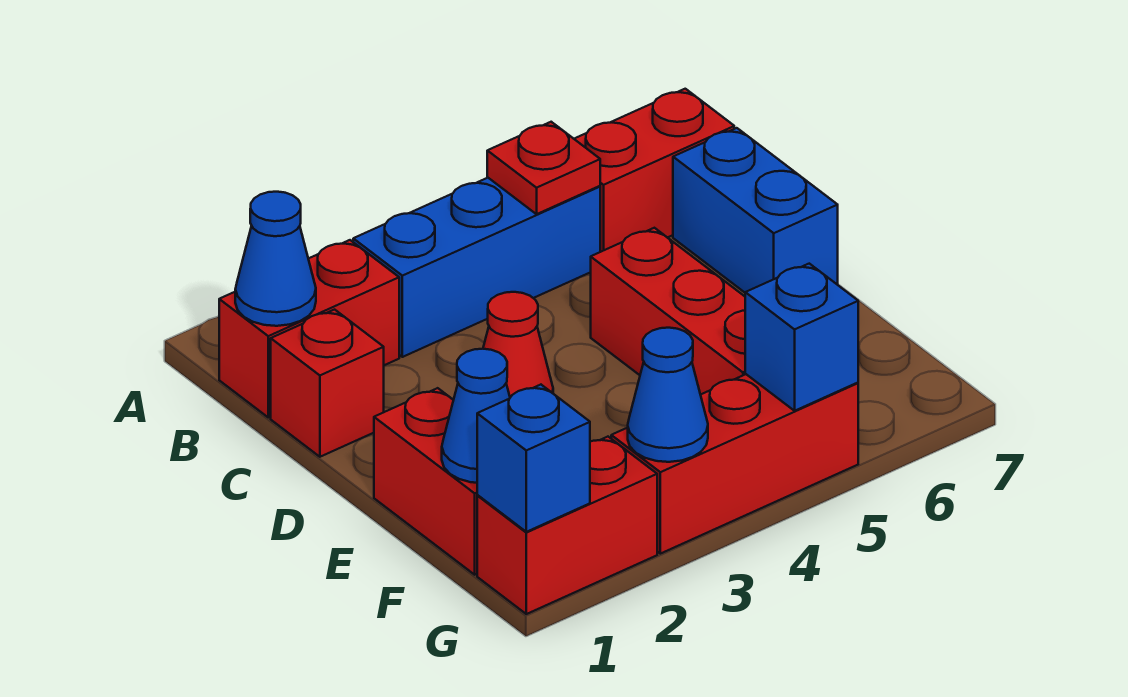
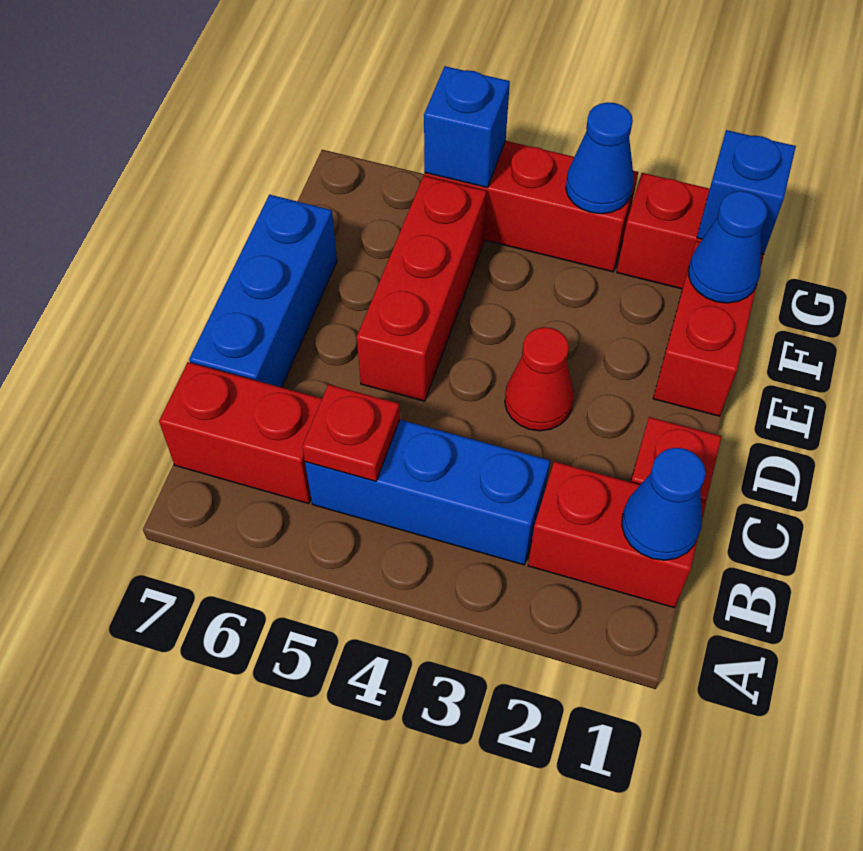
blue 1x2 brick [673,128,838,292] -> blue 1x3 brick [189,195,337,387]

